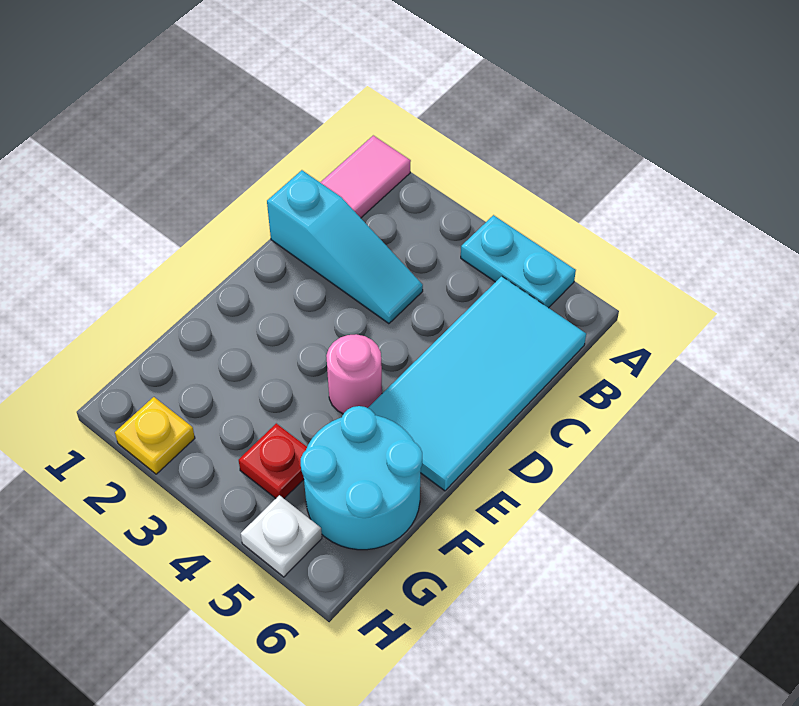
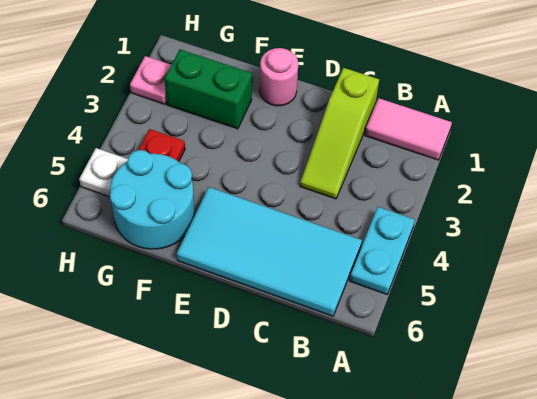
cyan 1x3 slope [267,170,423,324] -> lime 1x3 slope [300,68,379,199]
pink 1x1 round brick [326,334,382,414] -> pink 1x1 round brick moved to [260,48,298,106]
none -> green 1x2 brick [165,49,252,129]
yellow 1x1 plate [115,397,195,474] -> pink 1x1 plate [130,56,171,104]

